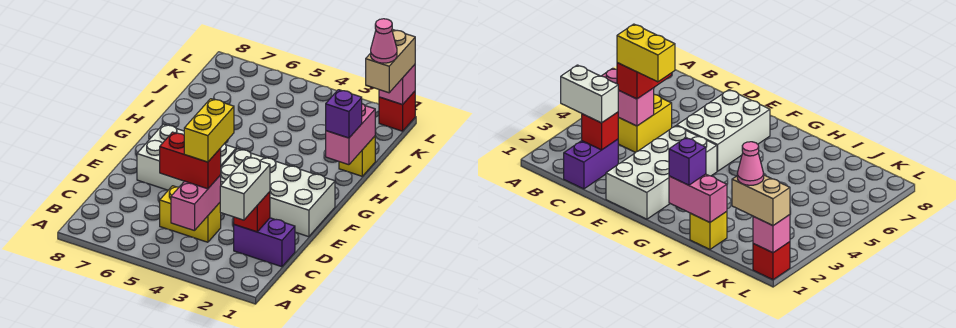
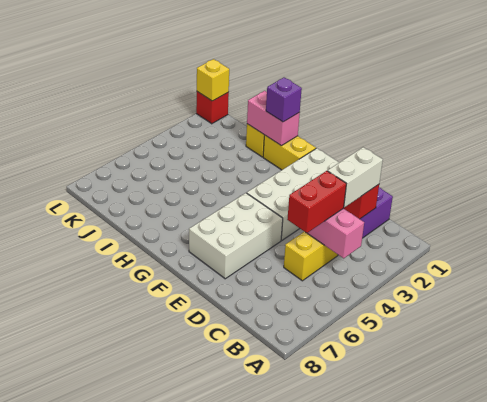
white 1x2 brick [220,157,270,220] -> white 1x2 brick turned to [328,147,383,207]
yellow 1x2 brick [184,99,234,162] -> yellow 1x2 brick moved to [263,135,316,170]
tan 1x2 brick [366,29,415,93] -> none
pink 1x1 cone [371,19,397,63] -> none
pink 1x1 brick [379,65,415,105] -> yellow 1x1 brick [197,59,229,101]

